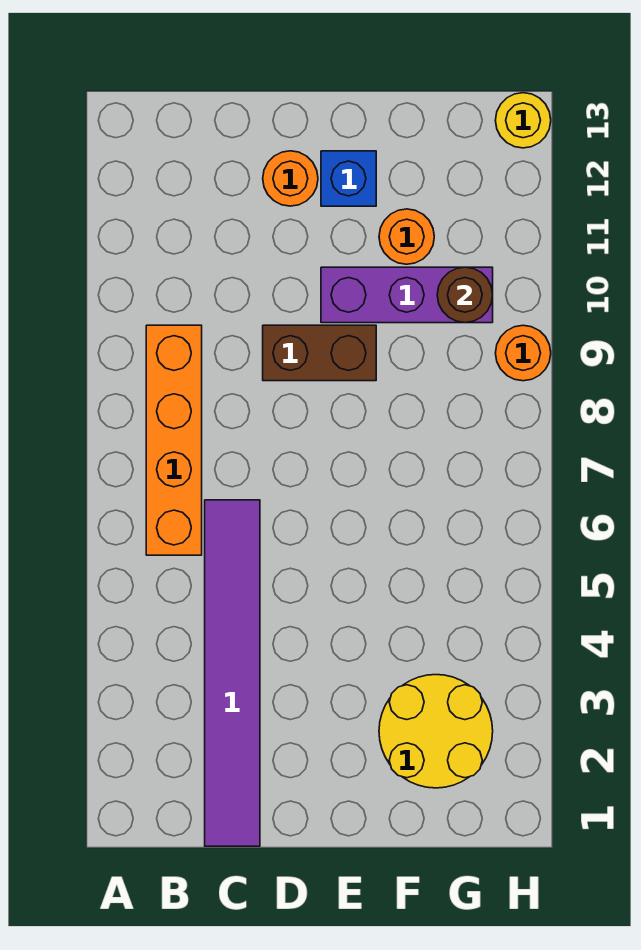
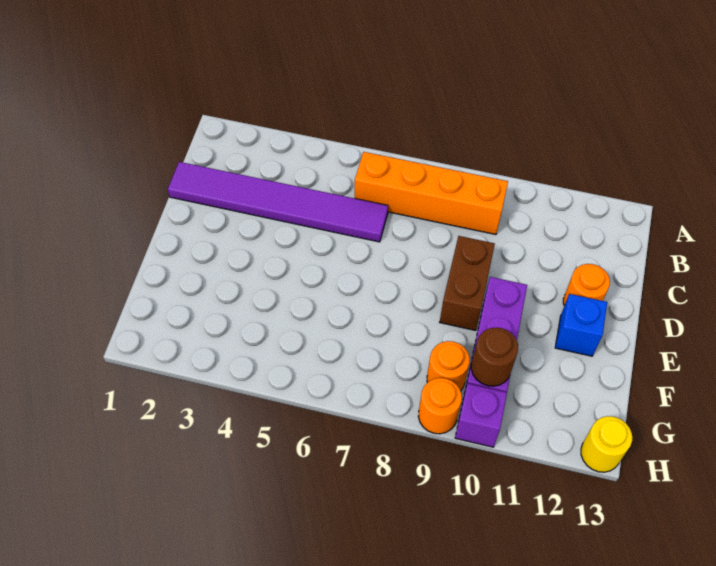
yellow 2x2 round brick [379,675,493,788] -> none
orange 1x1 round brick [379,209,434,264] -> orange 1x1 round brick moved to [427,341,470,391]
none -> purple 1x1 brick [455,383,507,447]

